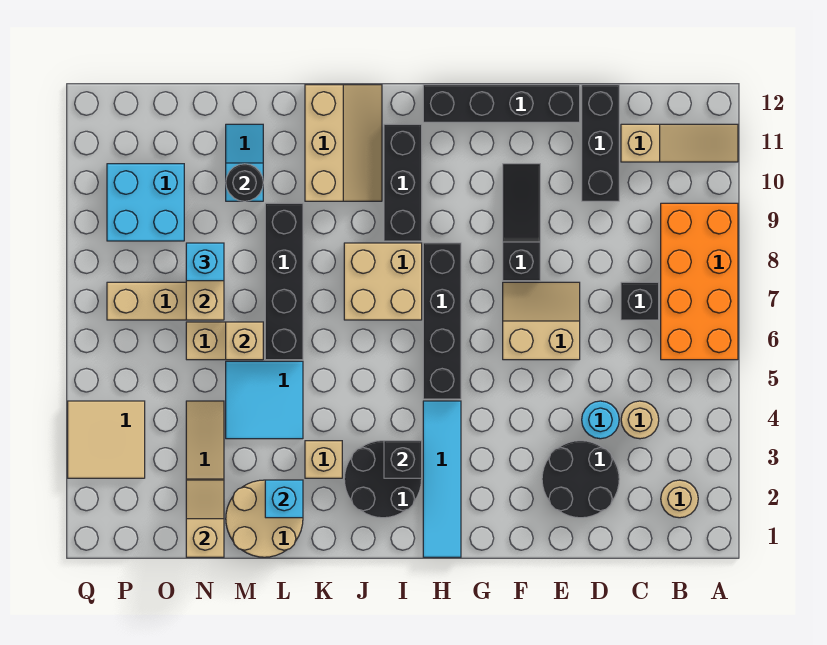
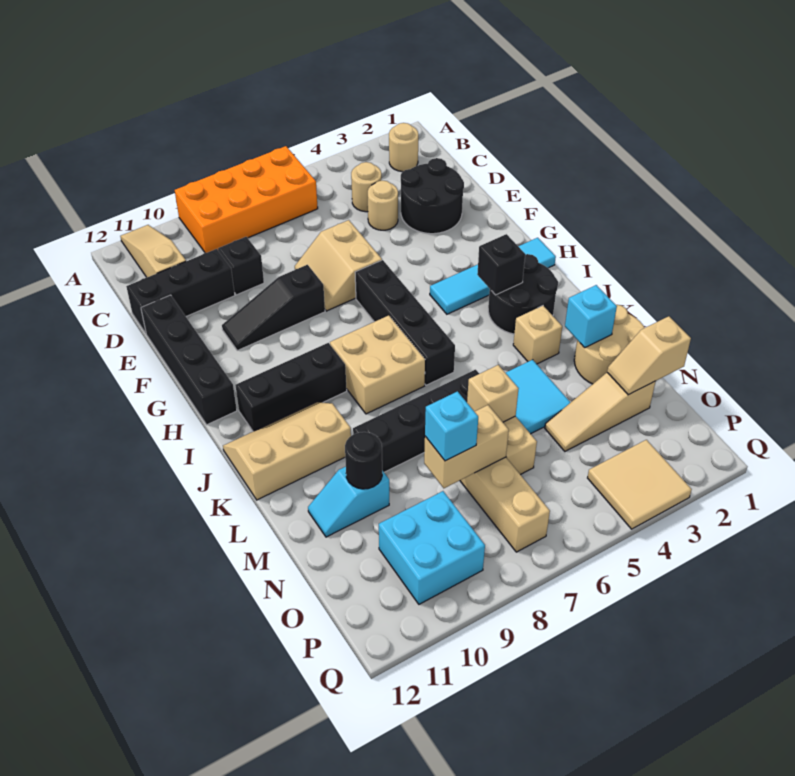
black 1x1 brick [621,282,659,320] -> black 1x1 brick moved to [218,237,264,295]
cyan 1x1 round brick [582,401,619,439] -> tan 1x1 round brick [368,181,398,230]
black 1x4 brick [423,243,461,399] -> black 1x4 brick turned to [355,260,455,385]

